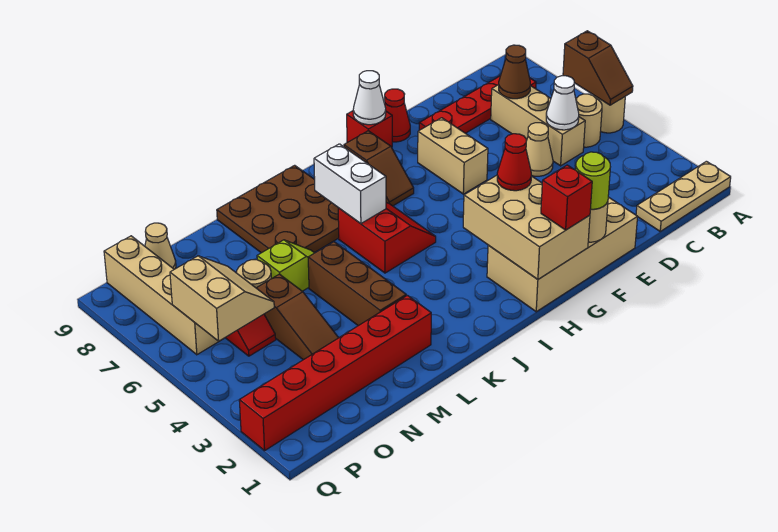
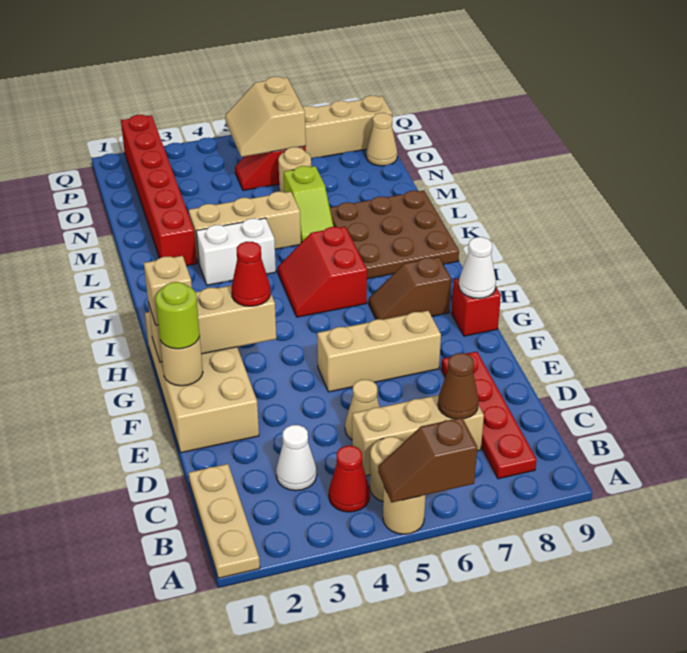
white 1x1 cone [546,76,579,130] -> white 1x1 cone moved to [276,425,317,491]
tan 1x2 brick [418,118,488,194] -> tan 1x3 brick [317,311,441,392]
red 1x1 cone [384,89,410,142] -> red 1x1 cone moved to [329,446,370,512]
tan 2x3 brick [463,175,590,279] -> tan 1x3 brick [148,285,276,362]
red 1x1 brick [541,165,592,230] -> tan 1x1 brick [144,256,192,325]
red 2x2 slope [338,202,436,273] -> red 2x2 slope turned to [278,227,367,317]
white 1x2 brick [314,144,386,224] -> white 1x2 brick moved to [196,218,276,285]
brown 1x3 brick [308,242,406,326] -> tan 1x3 brick [189,192,301,262]
brown 1x3 slope [257,274,338,360] -> none
tan 2x2 slope [170,256,274,341] -> tan 2x2 slope turned to [225,77,306,157]

